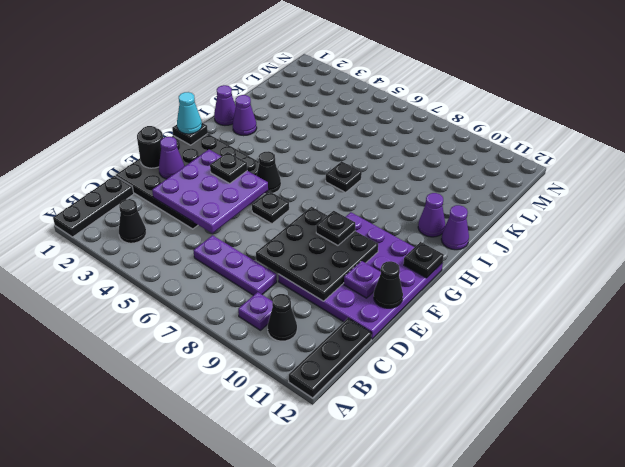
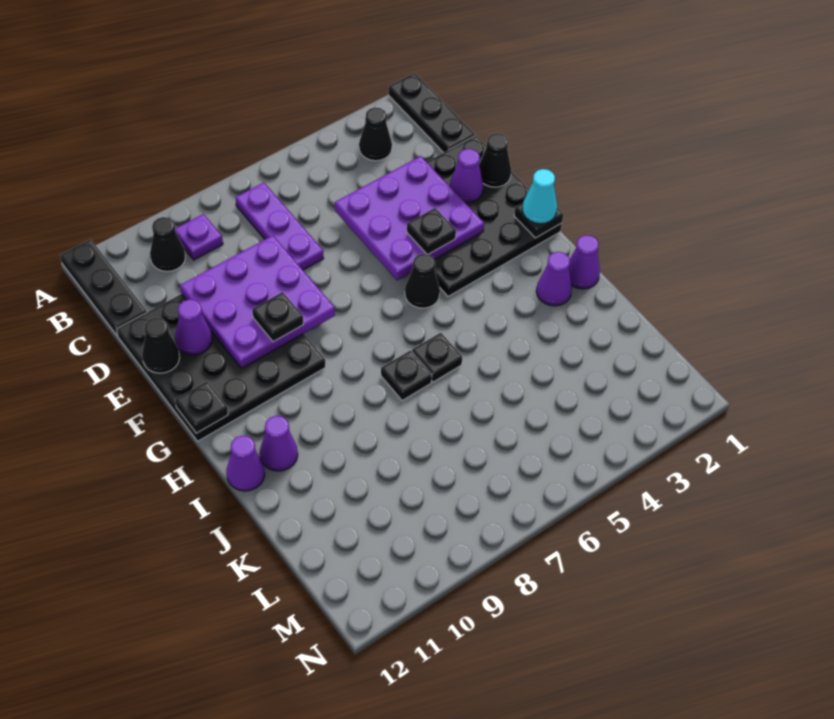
purple 1x3 plate [193,235,277,295] -> purple 1x3 plate turned to [235,183,324,270]
black 3x3 plate [256,207,378,301] -> purple 3x3 plate [180,235,335,368]
purple 4x4 plate [278,212,443,339] -> black 4x4 plate [117,294,325,441]
black 1x1 round brick [137,126,163,168] -> black 1x1 cone [479,133,511,187]
purple 1x1 plate [344,261,381,298] -> purple 1x1 cone [175,299,212,355]
black 1x1 plate [252,191,289,224] -> black 1x1 plate moved to [412,333,462,382]

